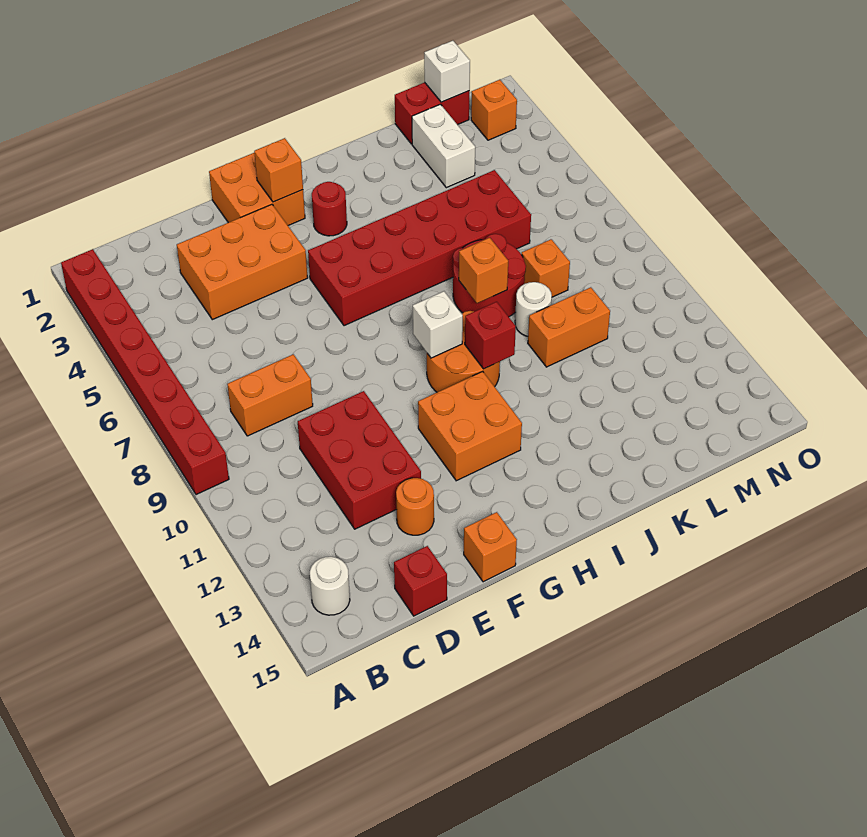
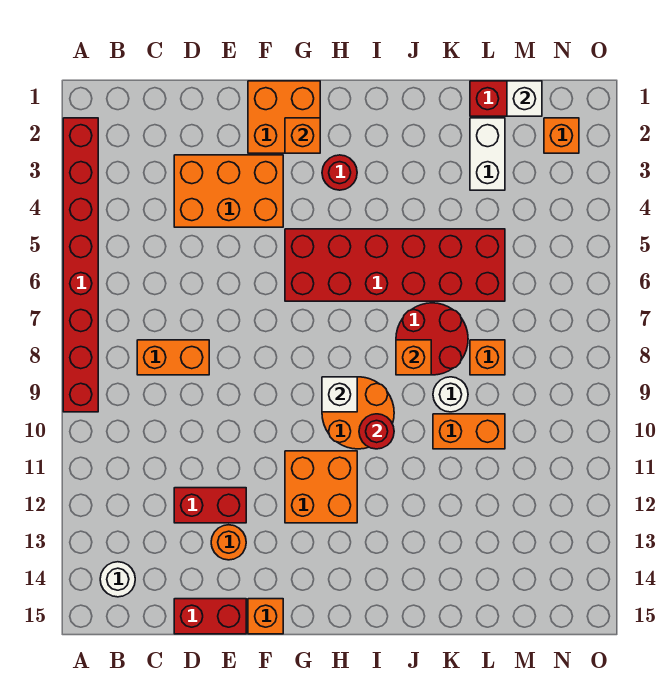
red 2x3 brick [298,391,421,529] -> red 1x2 brick [174,488,246,523]
red 1x1 brick [394,546,447,616] -> red 1x2 brick [174,599,246,634]
red 1x1 brick [465,302,516,369] -> red 1x1 round brick [359,414,394,449]

